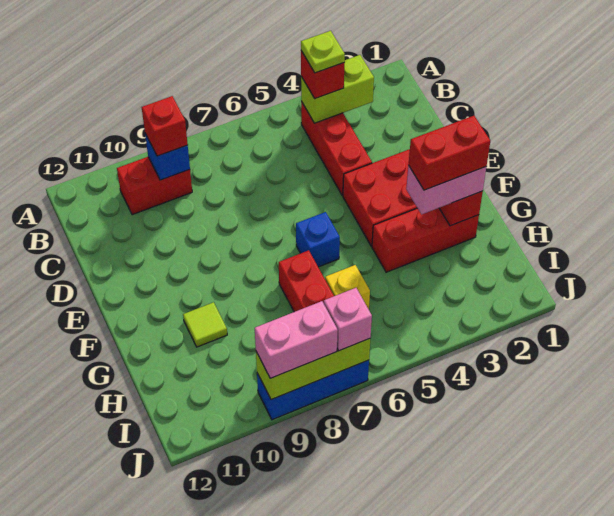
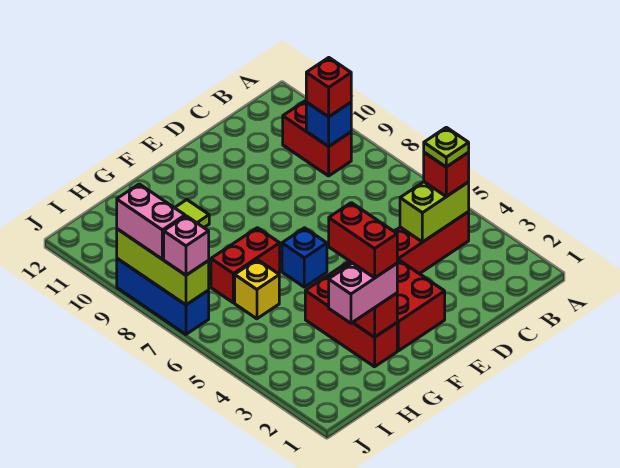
lime 1x2 brick [301,55,374,123] -> lime 1x2 brick turned to [400,182,469,242]
pink 1x2 brick [406,165,486,215] -> pink 1x2 brick turned to [329,263,397,323]

